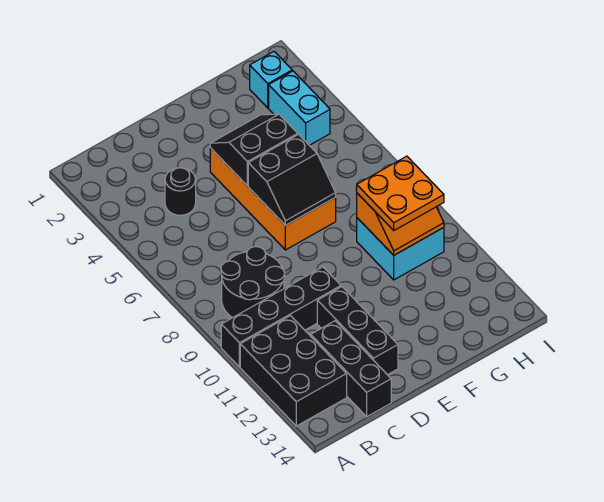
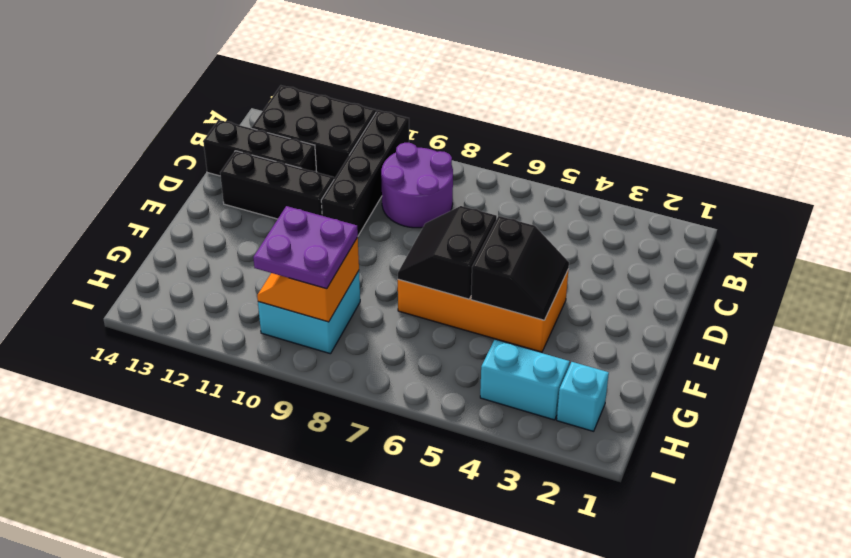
black 2x2 round brick [221,247,285,318] -> purple 2x2 round brick [381,143,453,228]
black 1x1 round brick [165,168,196,215] -> none
orange 2x2 plate [356,156,444,230] -> purple 2x2 plate [253,206,358,289]

